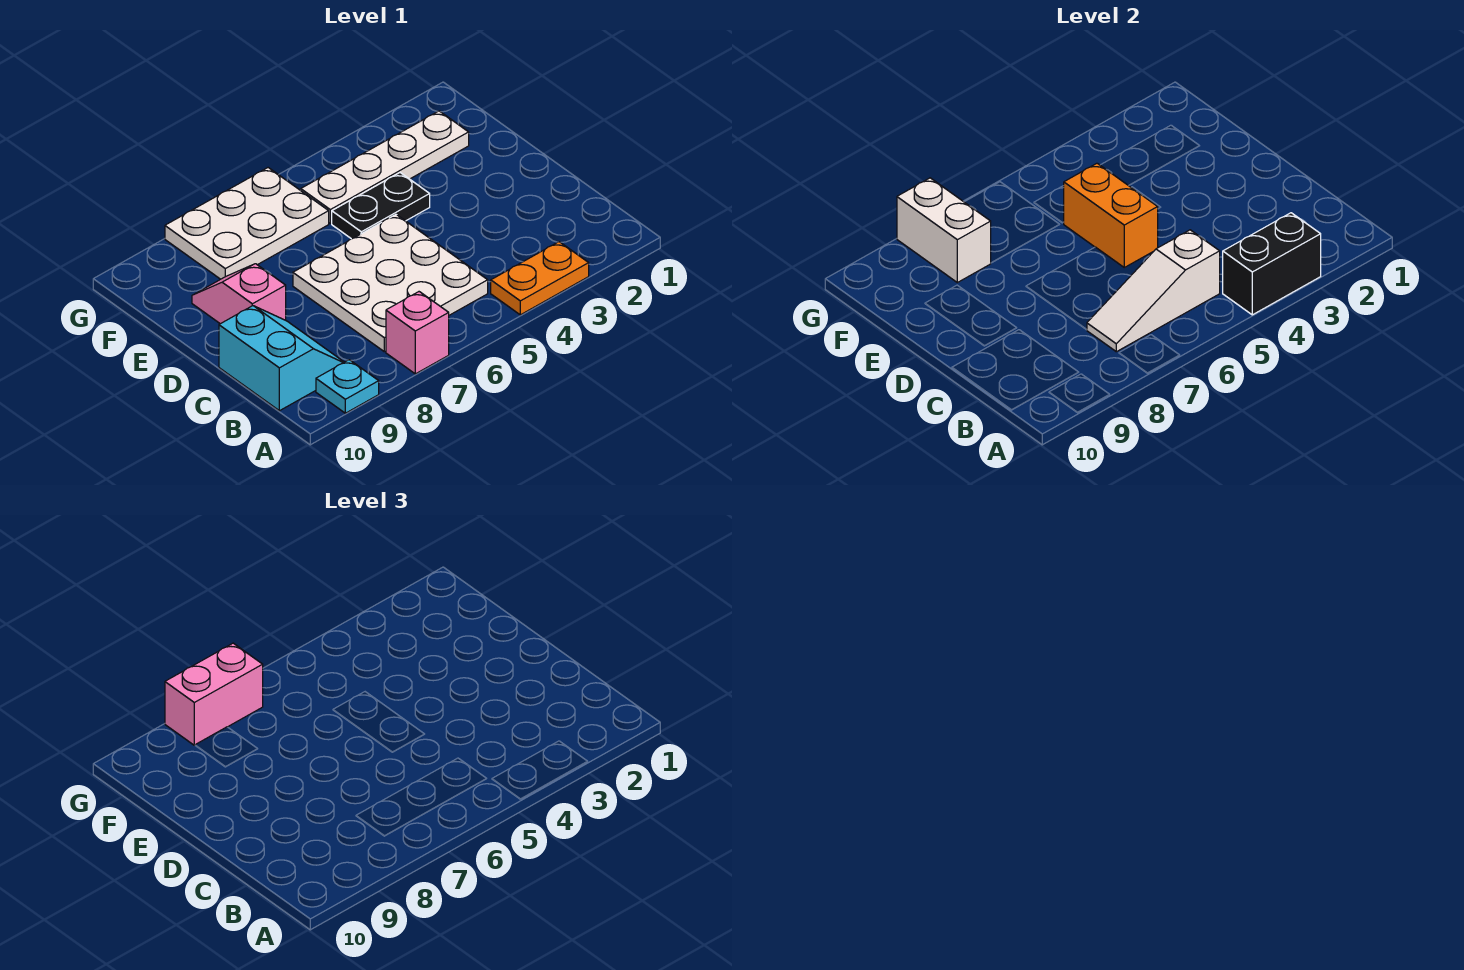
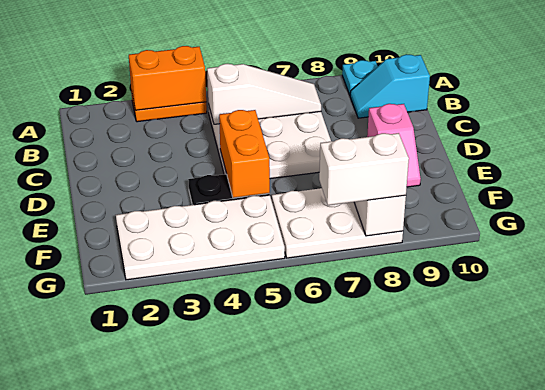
black 1x2 brick [1223,213,1321,315] -> orange 1x2 brick [129,46,206,110]
pink 1x1 brick [386,292,449,374] -> none
cyan 2x2 slope [219,306,344,411] -> cyan 1x2 slope [350,54,430,118]
white 1x4 plate [301,111,469,223] -> white 2x4 plate [116,195,285,280]
pink 1x2 brick [165,643,263,745] -> white 1x2 brick [319,133,409,205]

